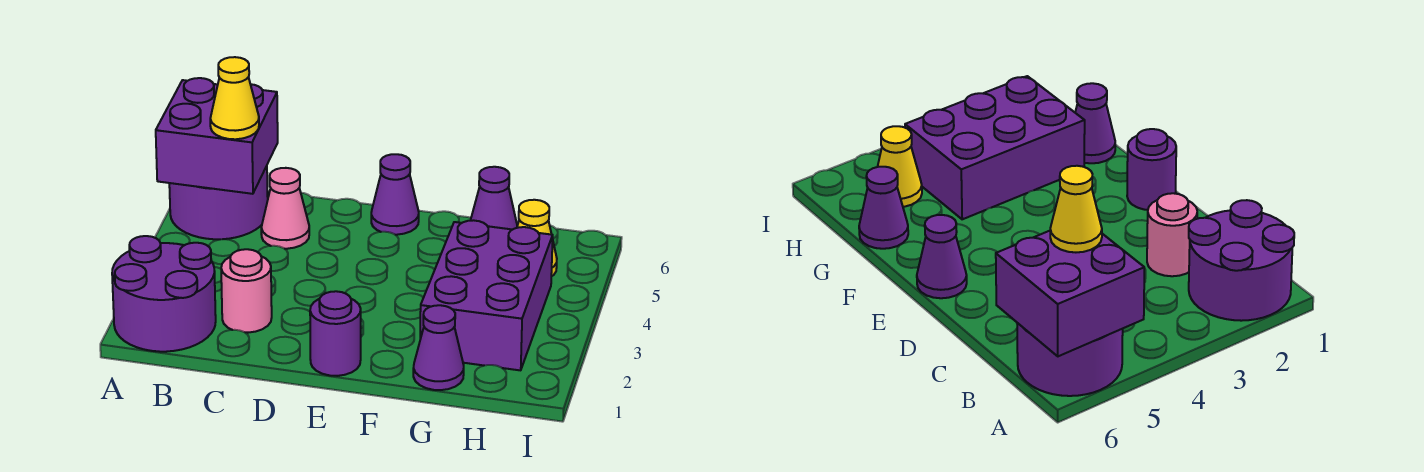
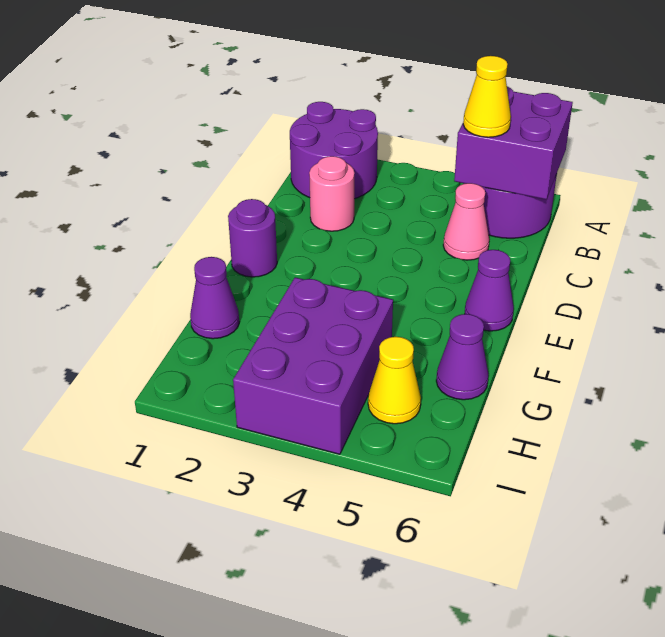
purple 2x3 brick [420,220,553,370] -> purple 2x3 brick turned to [233,277,393,454]

